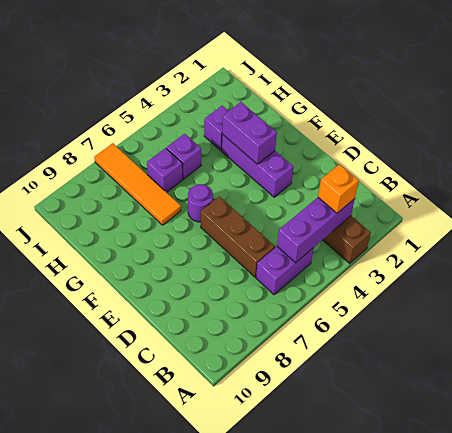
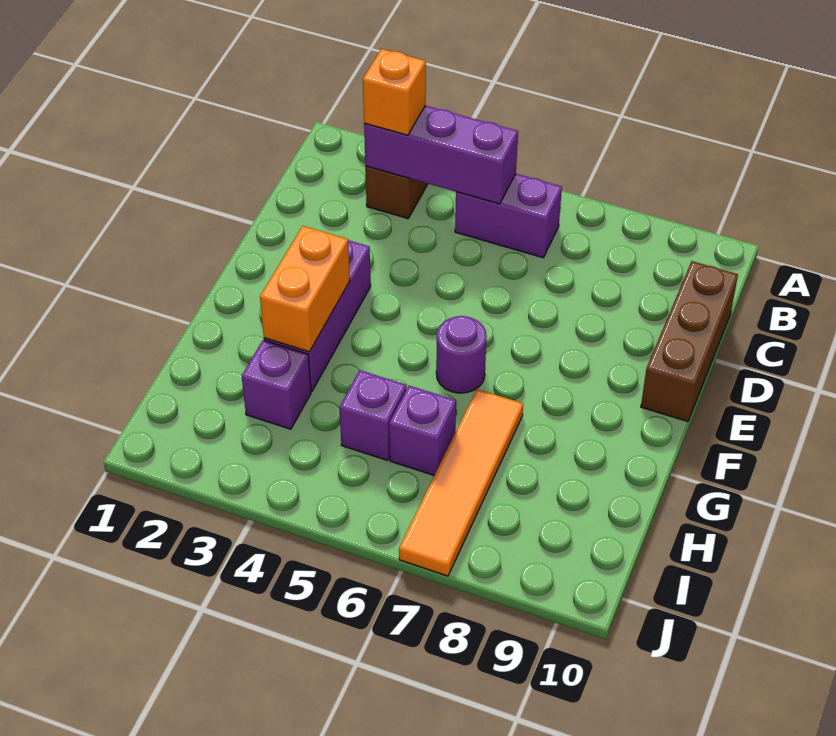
brown 1x3 brick [201,196,275,277] -> brown 1x3 brick moved to [641,261,738,422]
purple 1x2 brick [222,102,277,164] -> orange 1x2 brick [260,226,350,352]

